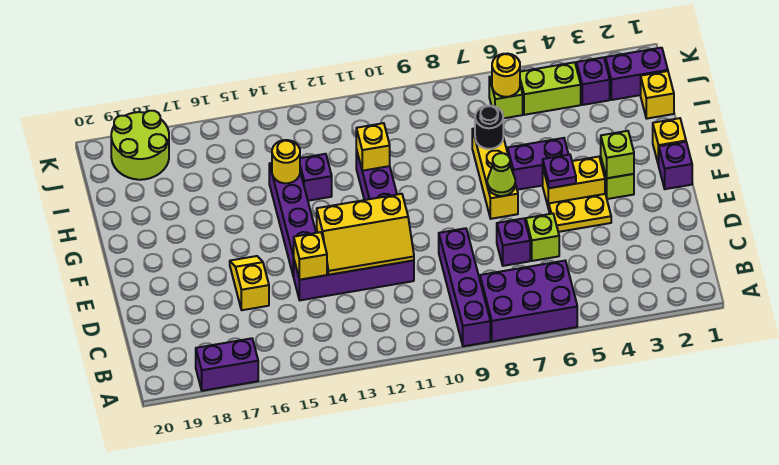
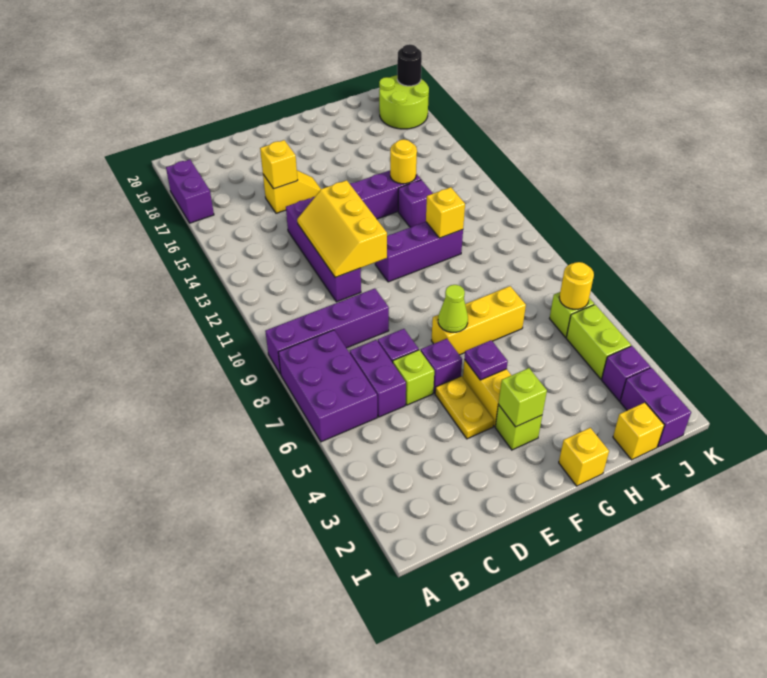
yellow 1x1 brick [293,232,327,280] -> yellow 1x1 brick moved to [260,140,298,189]
purple 1x1 brick [659,142,692,189] -> purple 1x1 brick moved to [421,339,462,393]
purple 1x2 brick [508,138,569,190] -> purple 1x2 brick moved to [350,340,406,417]
black 1x1 round brick [475,106,503,149] -> black 1x1 round brick moved to [397,44,422,86]

